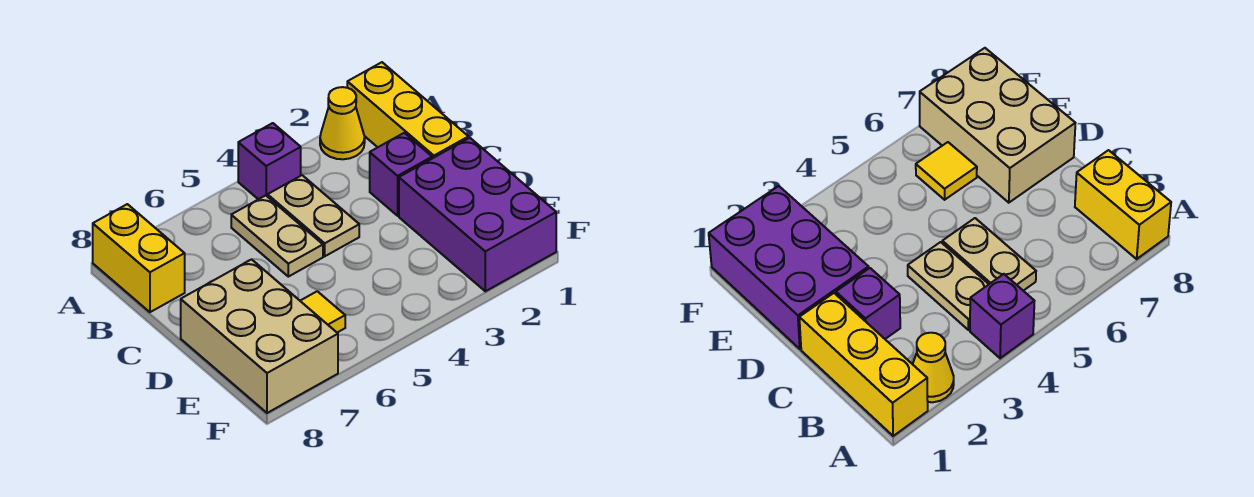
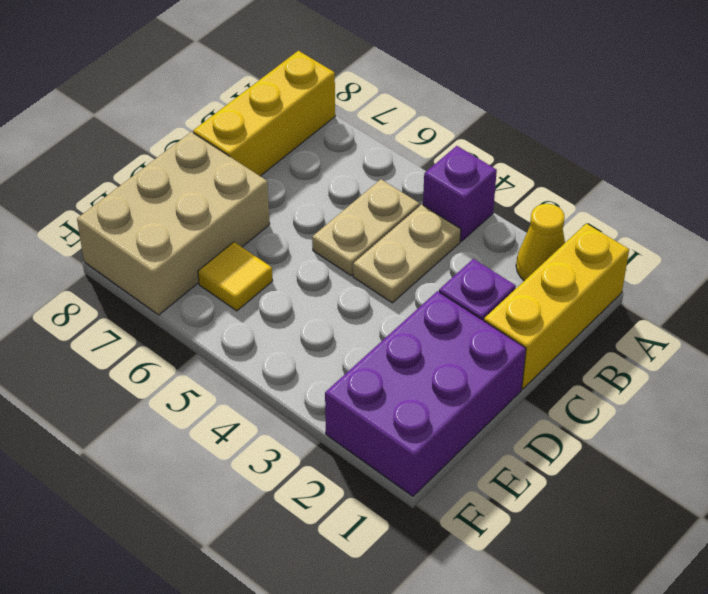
yellow 1x2 brick [93,204,185,312] -> yellow 1x3 brick [193,51,335,176]

